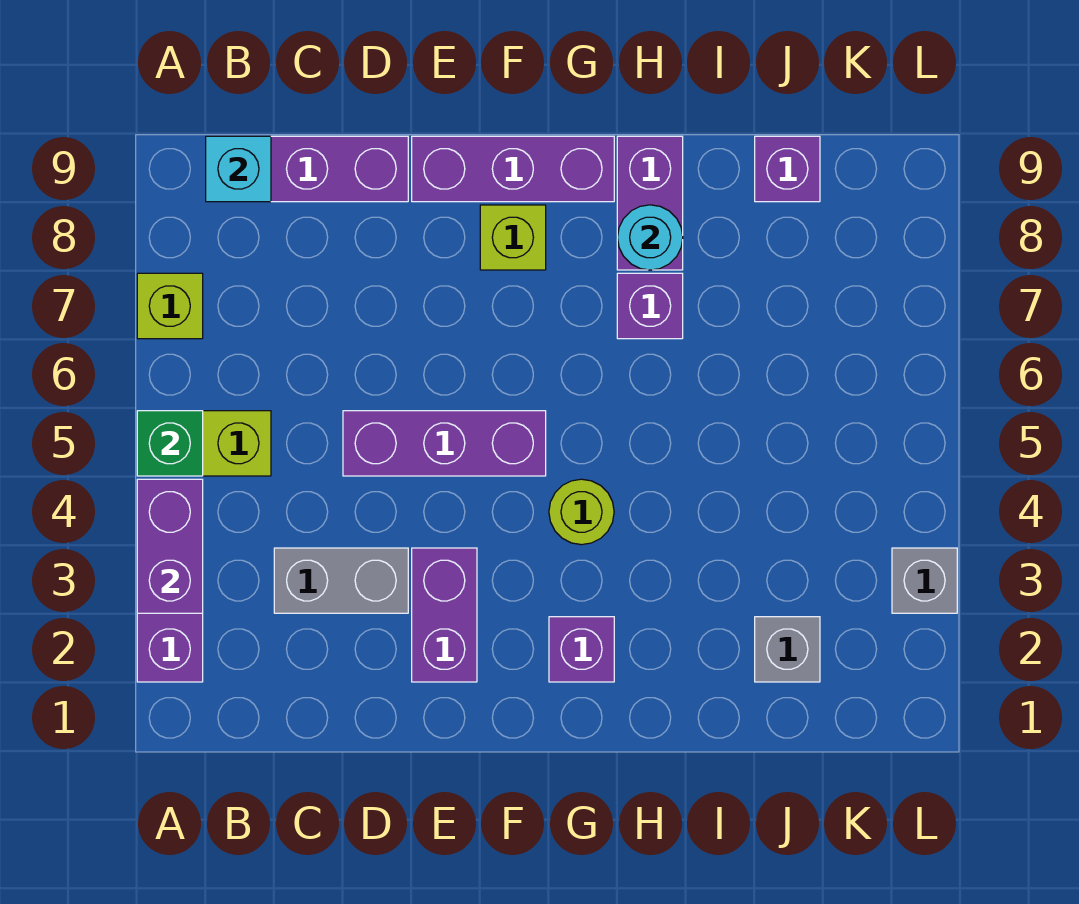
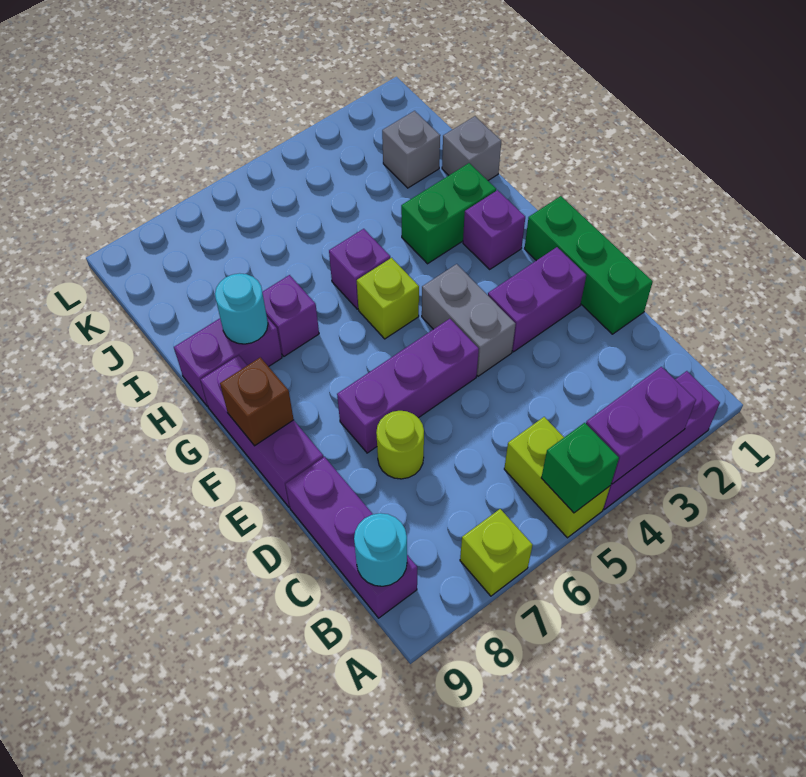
cyan 1x1 brick [206,136,271,202] -> cyan 1x1 round brick [354,513,407,586]
grey 1x2 brick [274,548,408,613] -> grey 1x2 brick moved to [422,264,515,376]
none -> green 1x3 brick [525,196,653,334]
purple 1x3 brick [343,411,546,476] -> purple 1x3 brick turned to [337,319,479,453]
lime 1x1 brick [480,205,546,270] -> lime 1x1 brick moved to [357,258,419,339]
none -> brown 1x1 brick [220,357,294,446]
lime 1x1 round brick [549,479,614,545] -> lime 1x1 round brick moved to [376,411,424,479]
none -> green 1x2 brick [401,163,496,264]
purple 1x1 brick [755,136,820,202] -> purple 1x1 brick moved to [329,229,390,309]
grey 1x1 brick [892,548,957,613] -> grey 1x1 brick moved to [442,116,501,180]

